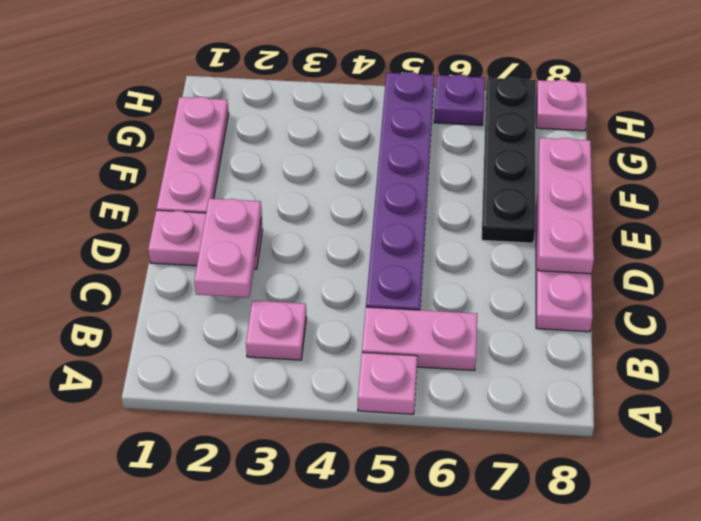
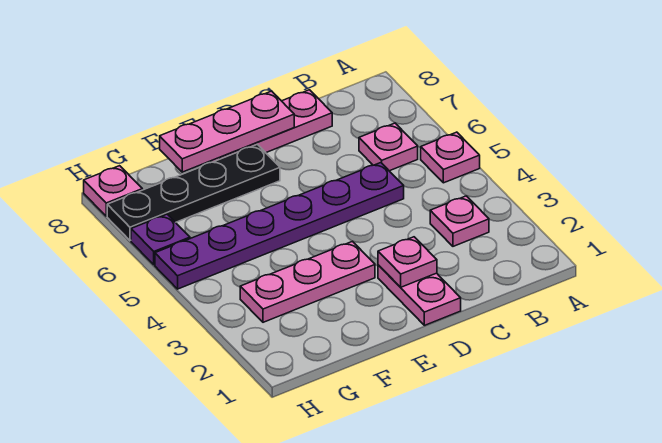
pink 1x2 plate [362,307,477,370] -> pink 1x1 plate [359,123,418,171]
pink 1x2 plate [194,198,262,298] -> pink 1x1 plate [378,237,437,287]
pink 1x3 plate [157,97,229,213] -> pink 1x3 plate moved to [240,241,375,322]

